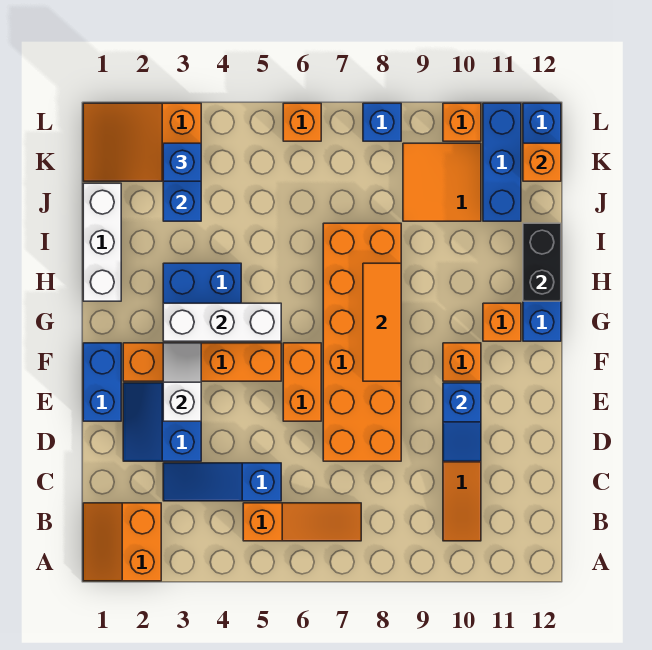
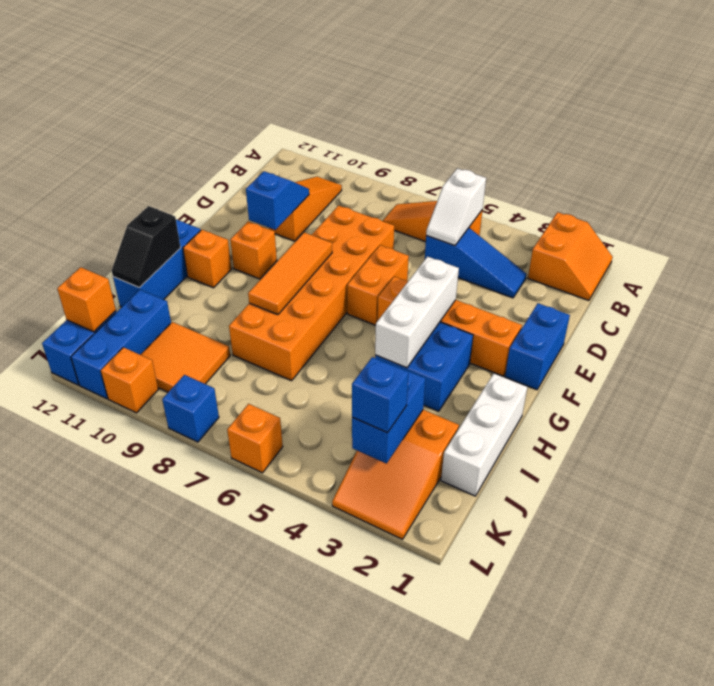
blue 2x2 slope [123,383,201,461] -> none
white 1x2 slope [163,343,201,421] -> white 1x2 slope moved to [426,168,486,246]
white 1x3 brick [163,303,281,341] -> white 1x3 brick turned to [375,257,459,368]
black 1x2 brick [523,223,561,301] -> black 1x2 slope [112,206,181,288]
orange 2x3 slope [83,103,201,181] -> orange 2x3 slope turned to [332,410,459,539]

